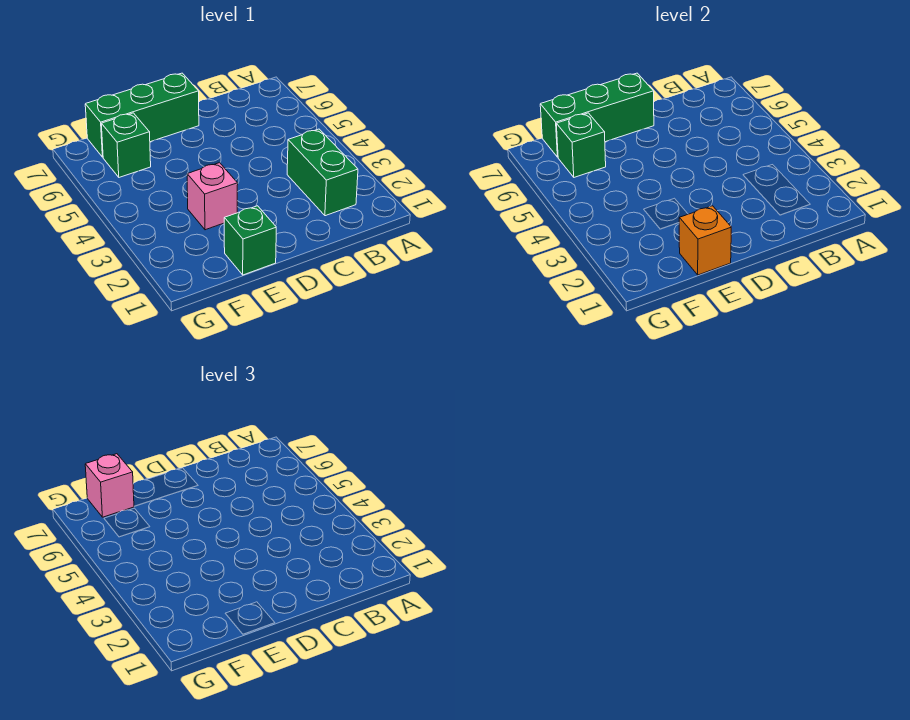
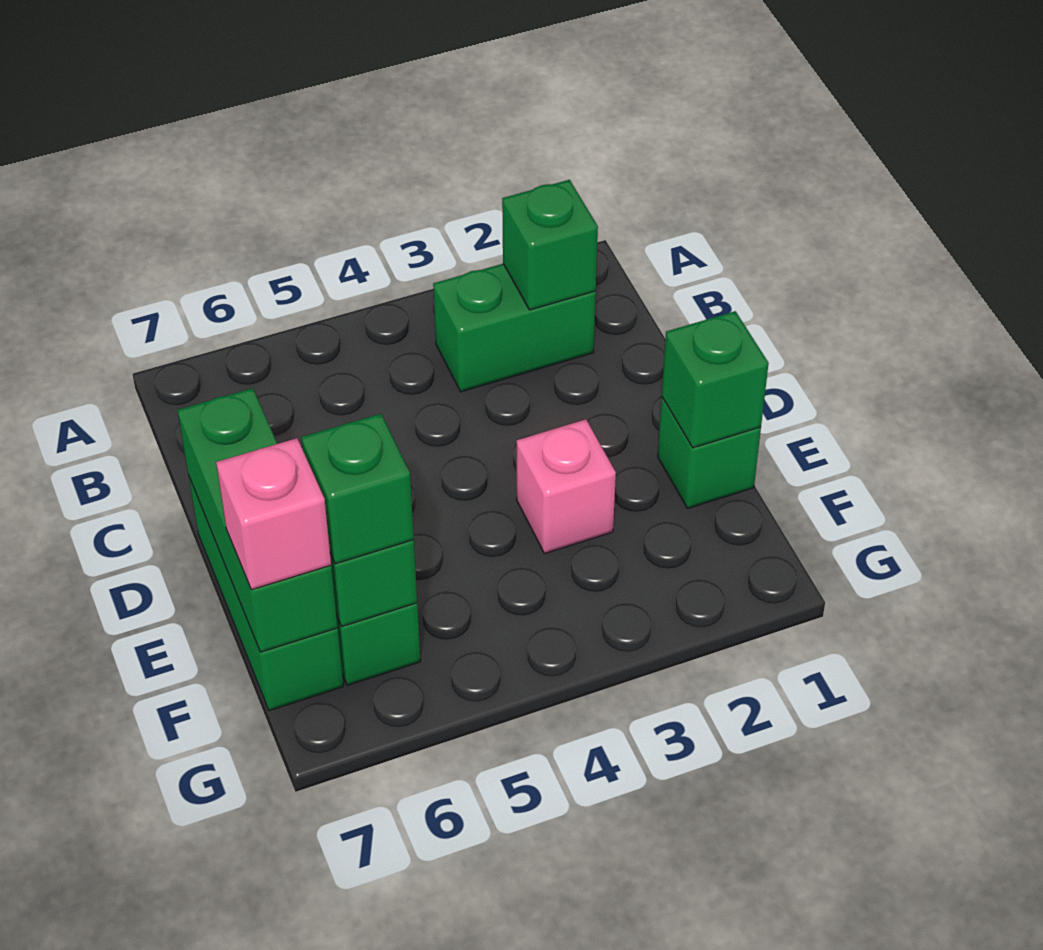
none -> green 1x1 brick [502,180,598,310]
orange 1x1 brick [679,206,731,275] -> green 1x1 brick [662,311,769,448]
none -> green 1x1 brick [302,414,414,564]

